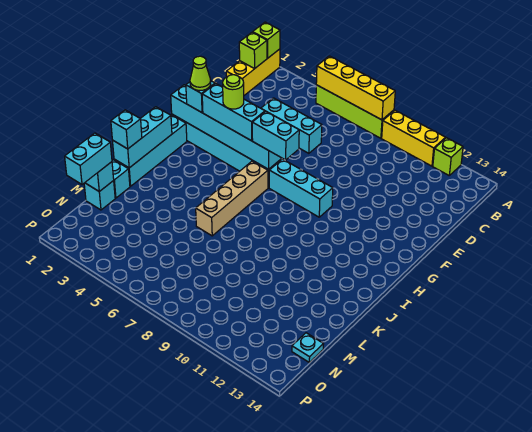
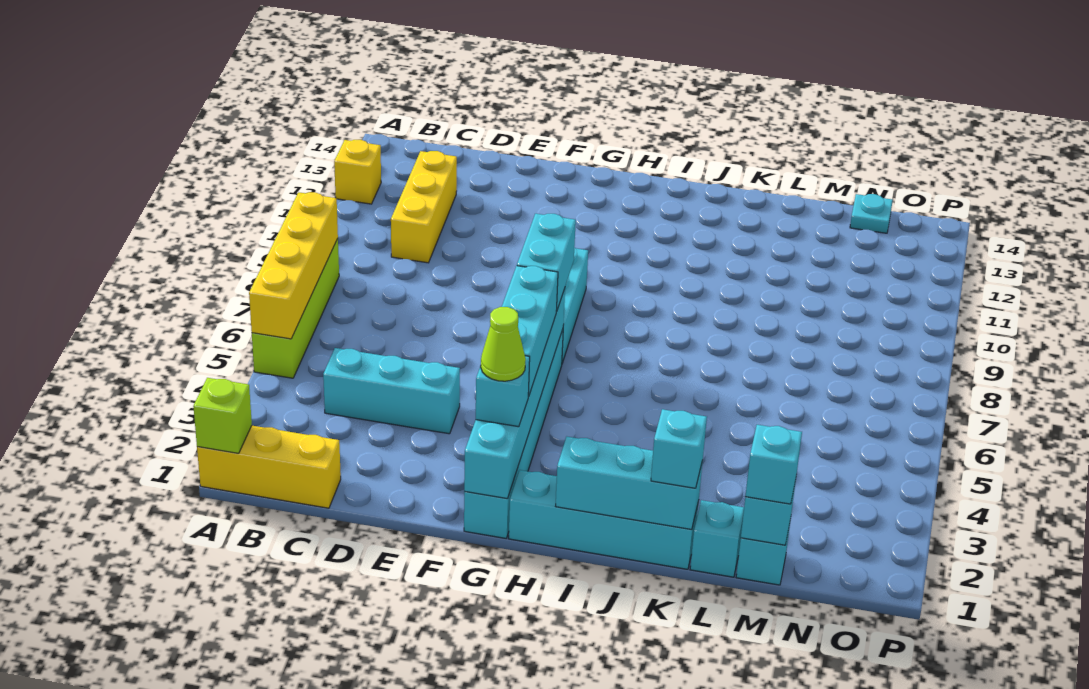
yellow 1x3 brick [382,110,446,166] -> yellow 1x3 brick moved to [391,151,457,263]
lime 1x1 brick [433,138,463,175] -> yellow 1x1 brick [334,140,381,204]
lime 1x1 brick [239,32,267,69] -> none
cyan 1x3 brick [261,98,322,153] -> cyan 1x3 brick turned to [323,348,460,434]
lime 1x1 round brick [223,75,244,109] -> none
tan 1x4 brick [196,161,268,236] -> none
cyan 1x2 brick [65,133,112,184] -> cyan 1x1 brick [745,425,802,504]

